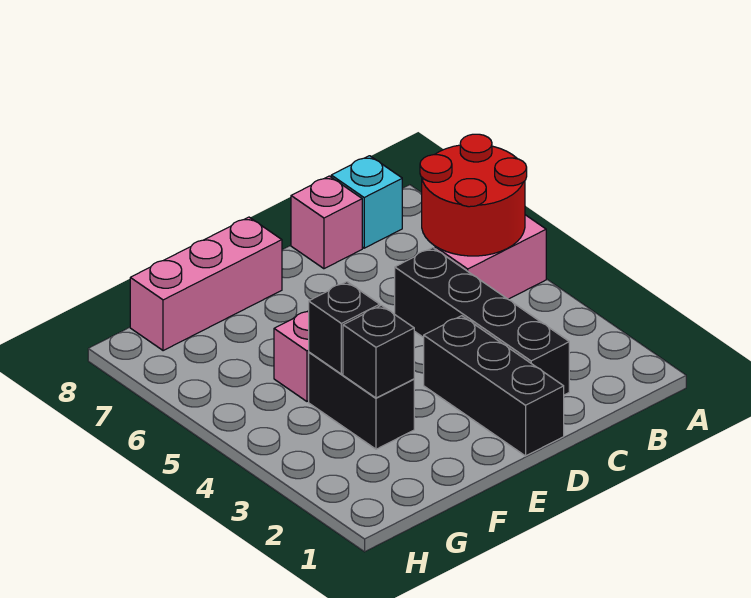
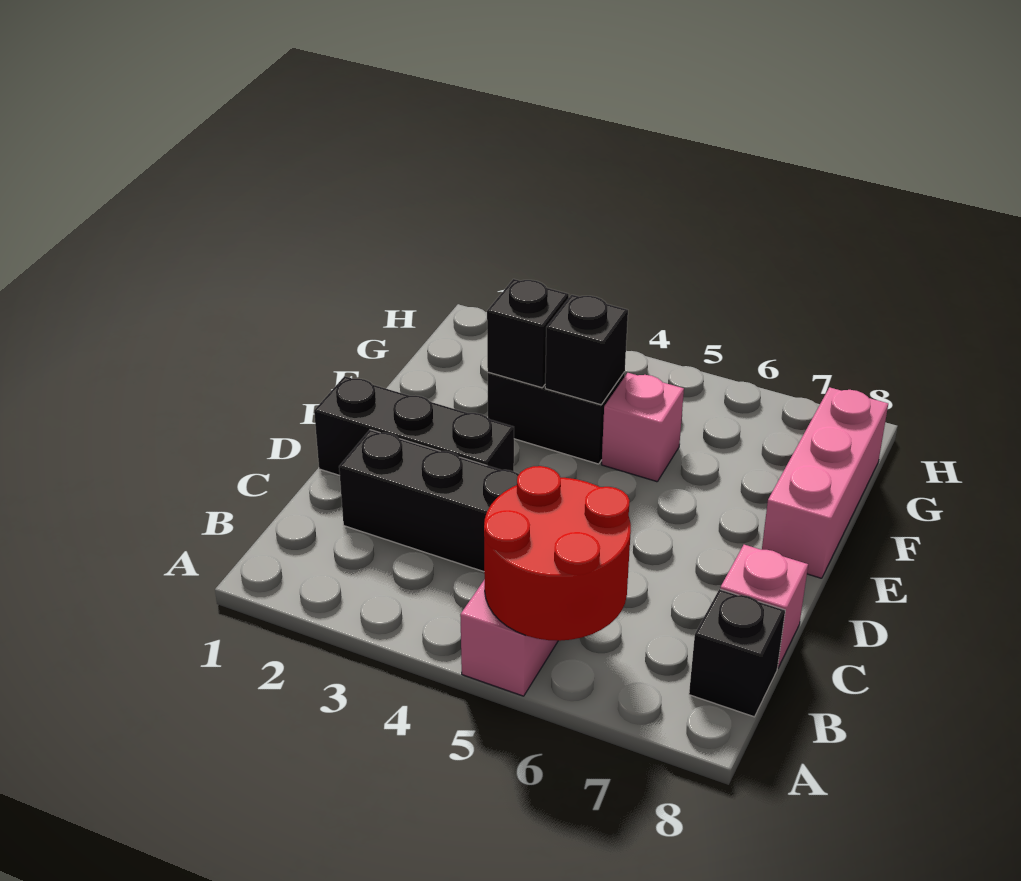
cyan 1x1 brick [331,156,402,248] -> black 1x1 brick [689,589,785,717]

